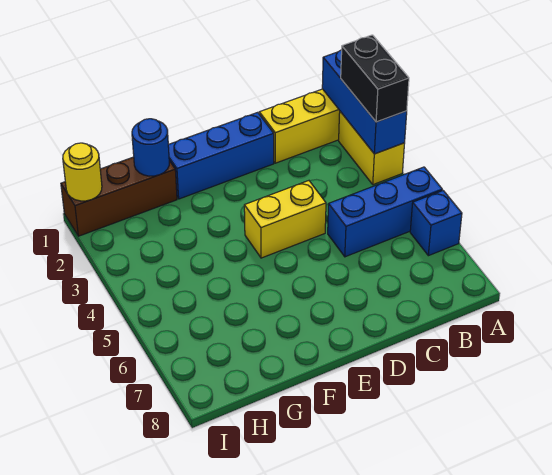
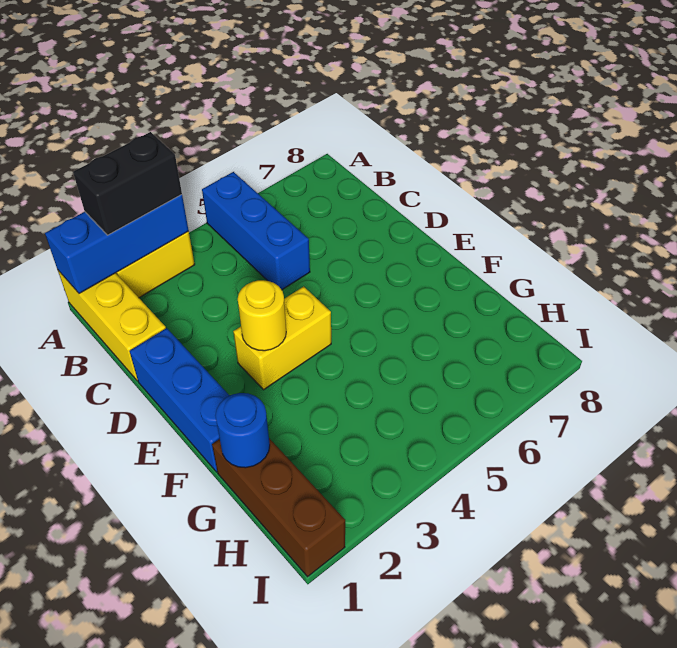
blue 1x1 brick [410,191,462,256] -> none
yellow 1x2 brick [244,181,326,258] -> yellow 1x2 brick turned to [233,286,331,390]
yellow 1x1 round brick [63,143,102,201] -> yellow 1x1 round brick moved to [238,280,286,351]

